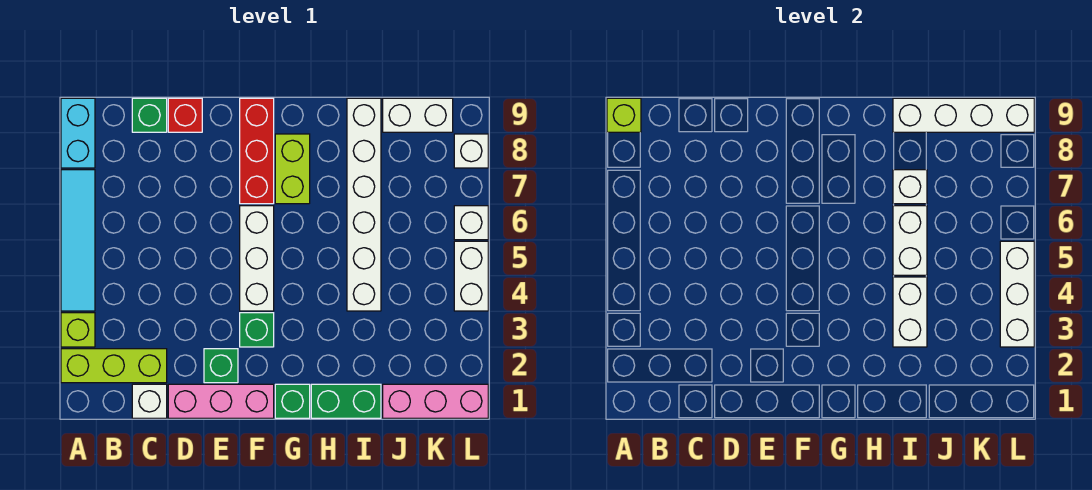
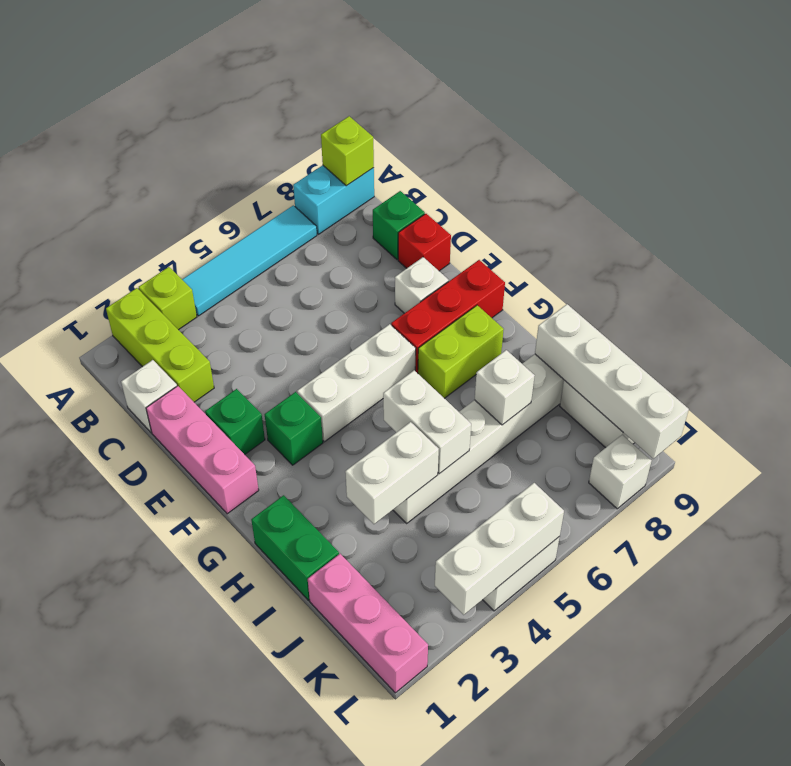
green 1x1 brick [275,384,310,418] -> none
white 1x2 brick [893,206,927,275] -> white 1x2 brick turned to [383,370,471,474]
white 1x1 brick [454,206,488,240] -> white 1x1 brick moved to [395,257,449,313]

